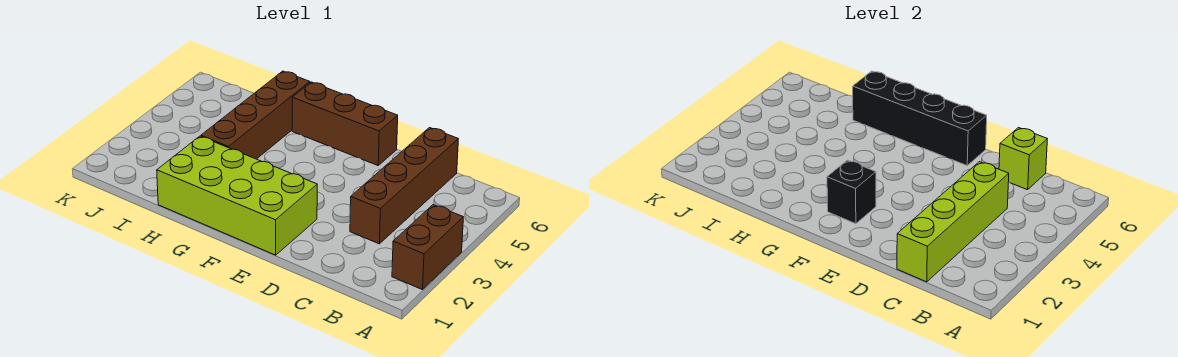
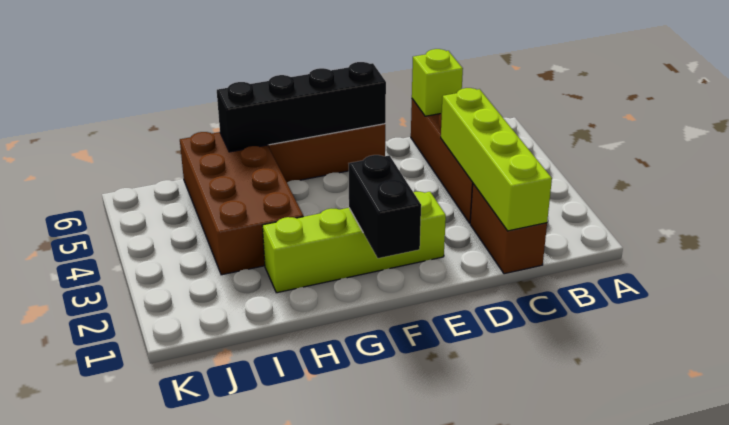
brown 1x2 brick [392,205,463,290] -> brown 1x2 brick moved to [470,184,547,274]
lime 2x4 brick [157,136,317,255] -> lime 1x4 brick [262,192,446,293]
black 1x1 brick [827,160,876,224] -> black 1x2 brick [349,155,421,258]
brown 1x4 brick [201,71,310,159] -> brown 2x4 brick [180,132,303,275]

